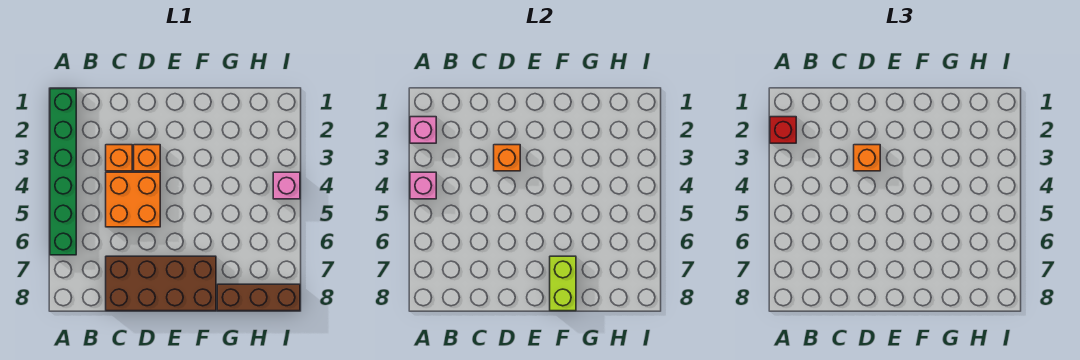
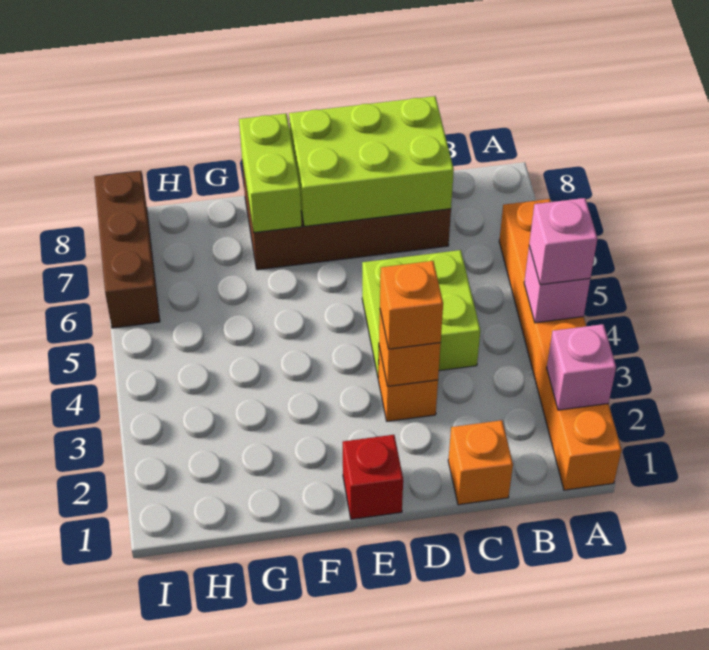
green 1x6 brick [50,89,76,255] -> orange 1x6 brick [499,199,621,490]
red 1x1 brick [770,117,796,143] -> red 1x1 brick moved to [343,435,403,519]
orange 1x1 brick [106,145,132,171] -> orange 1x1 brick moved to [448,420,513,505]
orange 2x2 brick [106,172,160,227] -> lime 2x2 brick [362,250,480,377]
none -> lime 2x3 brick [289,96,454,226]
brown 1x3 brick [217,284,300,311] -> brown 1x3 brick turned to [94,171,160,328]
pink 1x1 brick [273,172,300,199] -> pink 1x1 brick moved to [529,198,597,285]

